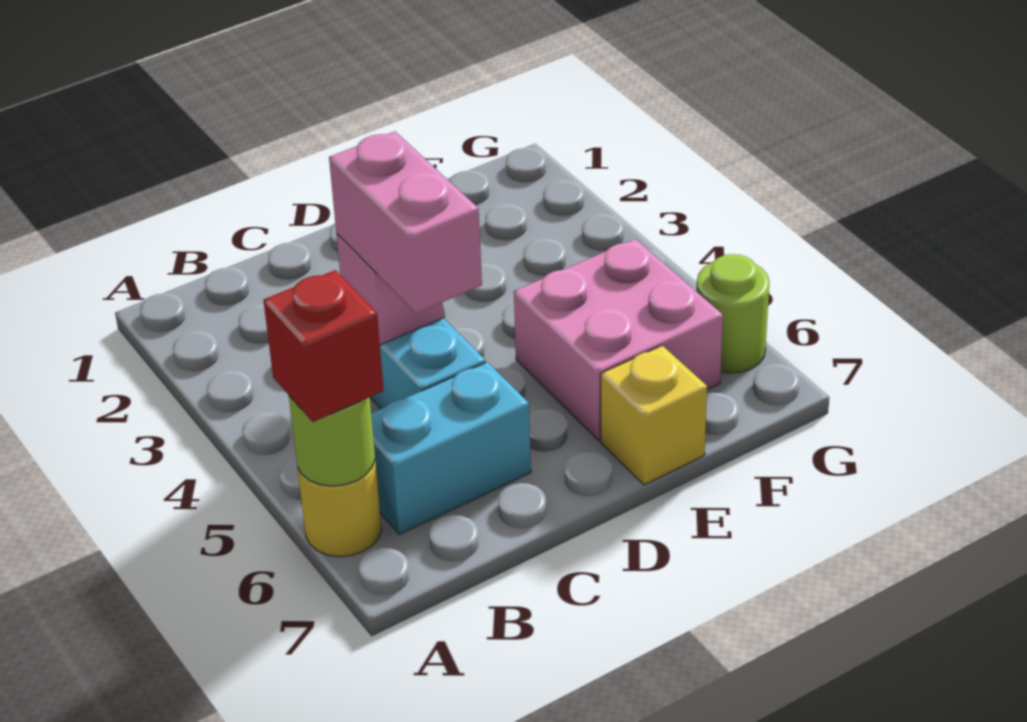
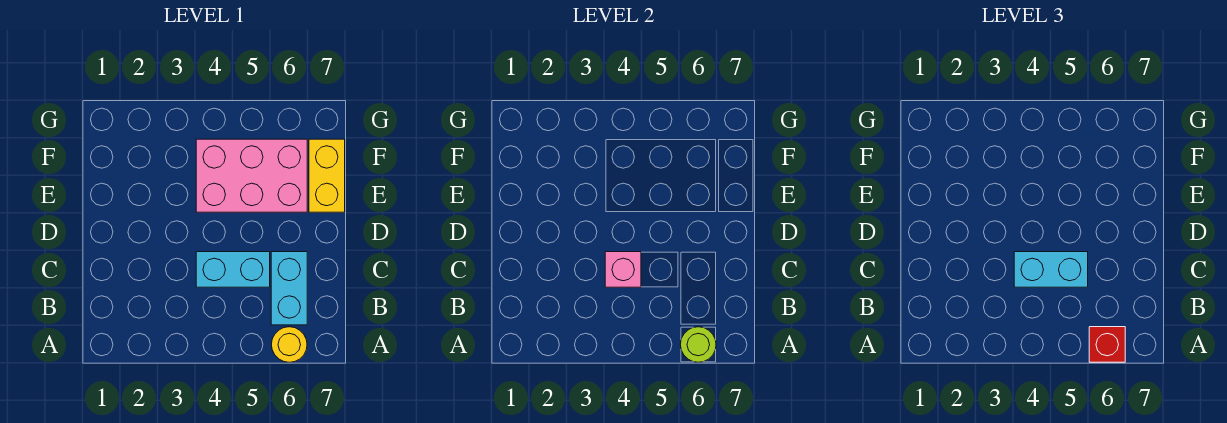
pink 1x2 brick [329,131,482,313] -> cyan 1x2 brick [1014,252,1088,287]
pink 2x2 brick [514,239,723,440] -> pink 2x3 brick [196,139,307,212]
yellow 1x1 brick [601,346,707,485] -> yellow 1x2 brick [309,139,345,212]
lime 1x1 round brick [696,254,769,373] -> none

